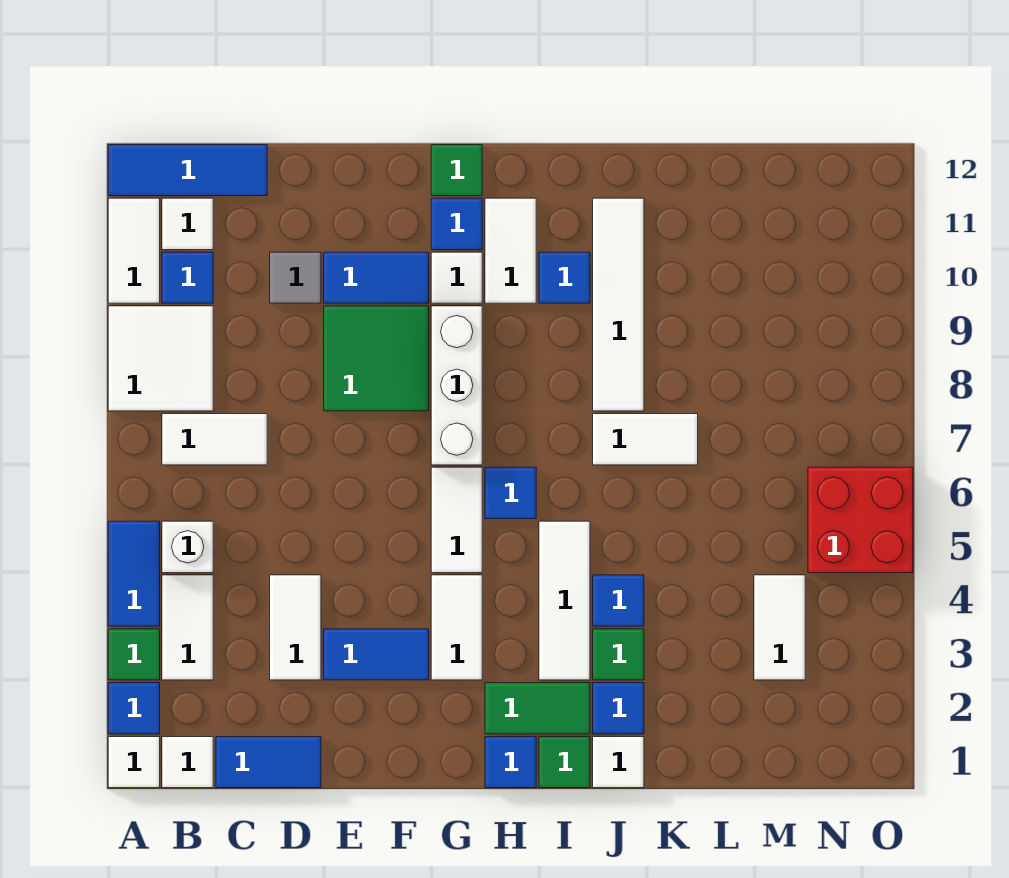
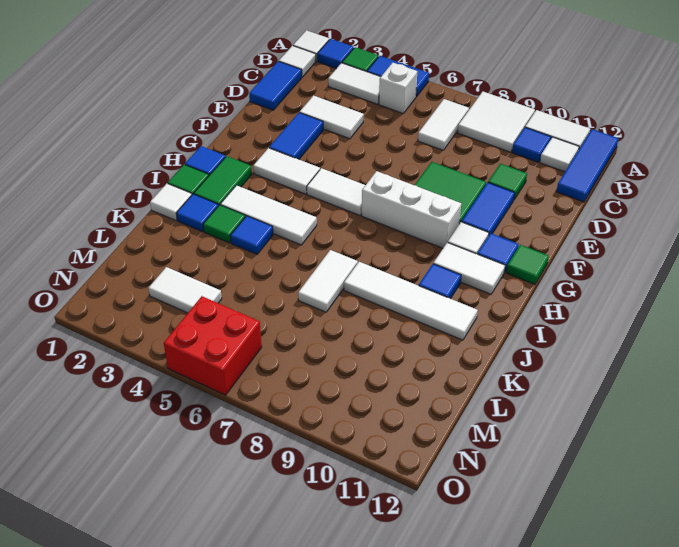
grey 1x1 tile [270,252,321,303] -> green 1x1 tile [488,164,527,199]
blue 1x1 tile [485,467,536,519] -> none

